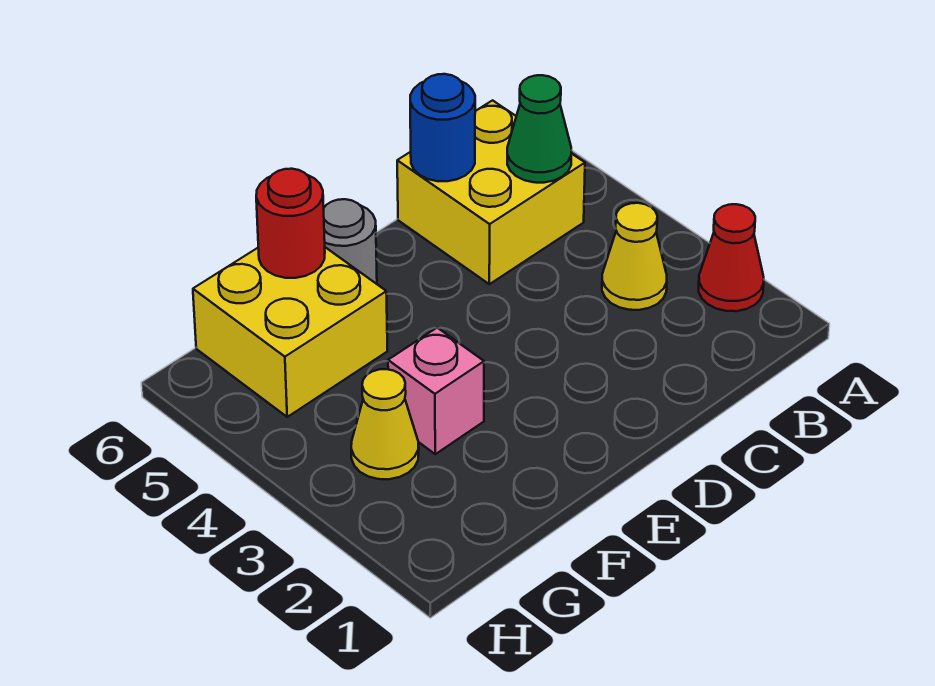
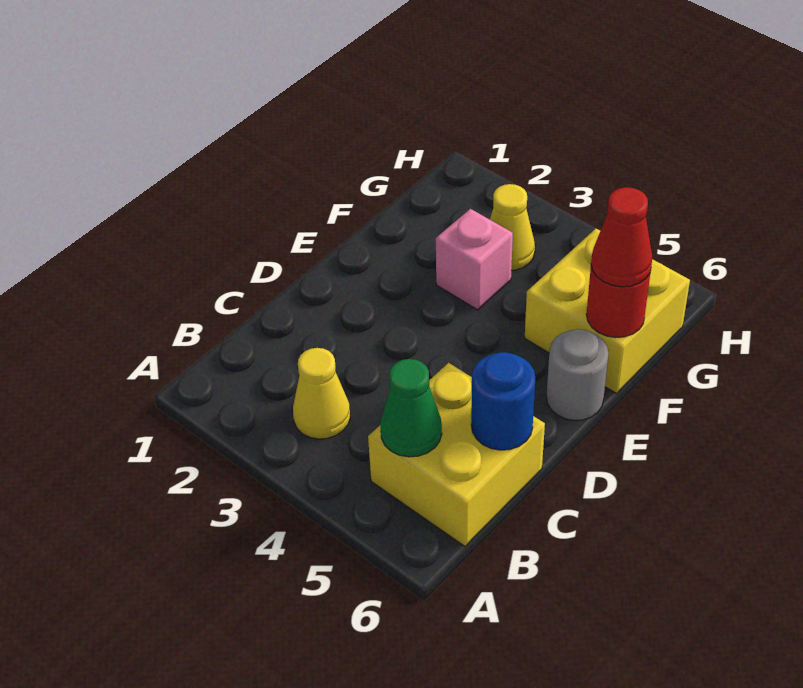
red 1x1 cone [699,204,764,311] -> red 1x1 cone moved to [591,187,652,287]

